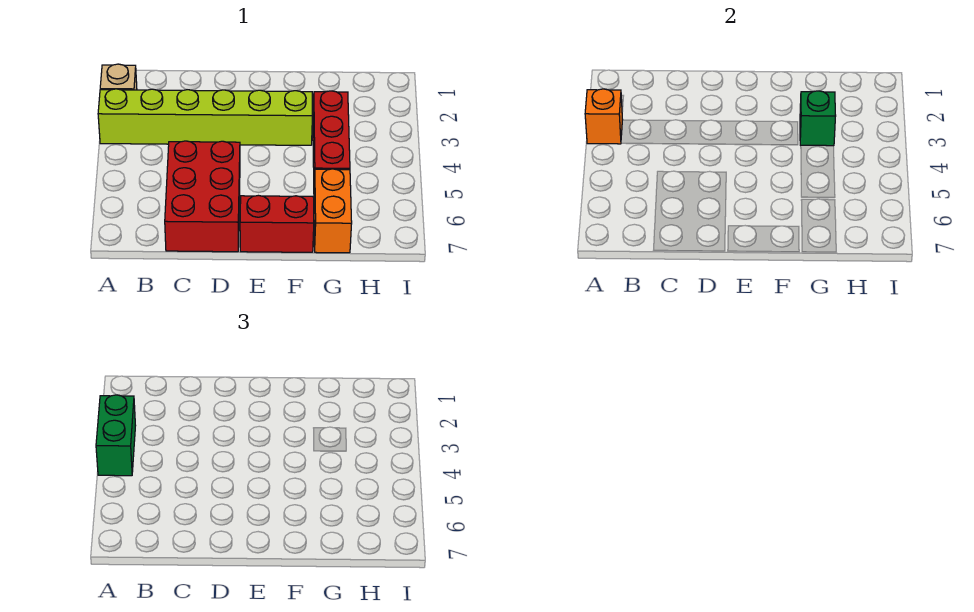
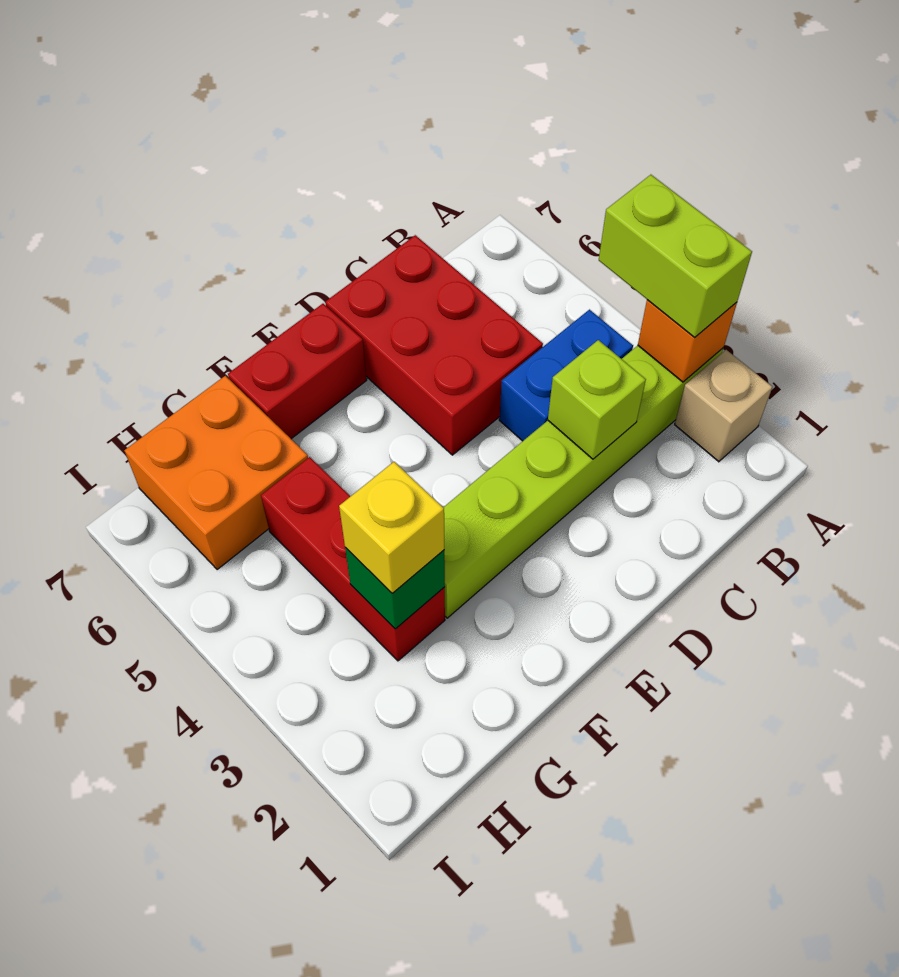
green 1x2 brick [96,395,136,476] -> lime 1x2 brick [599,175,752,337]
none -> blue 1x2 brick [499,310,633,441]
none -> lime 1x1 brick [548,340,646,459]
none -> yellow 1x1 brick [339,462,444,593]
orange 1x2 brick [314,169,352,253] -> orange 2x2 brick [124,376,308,570]

